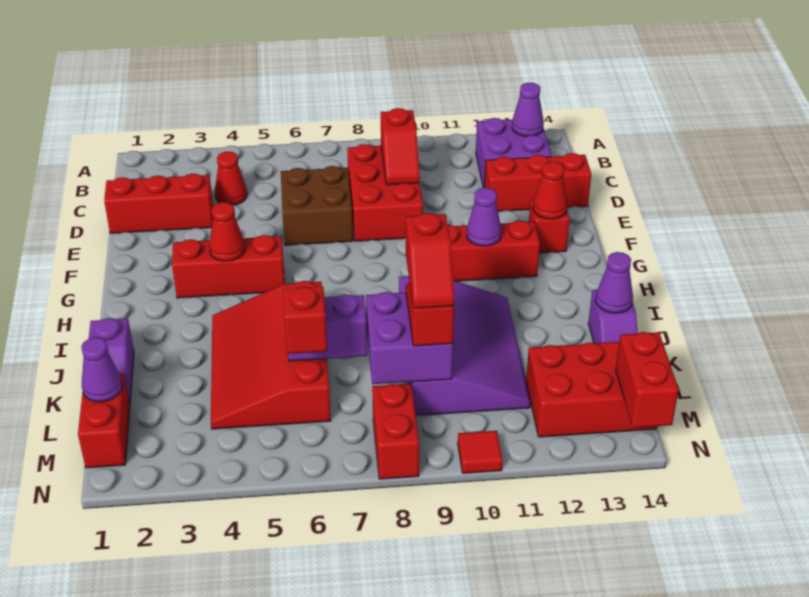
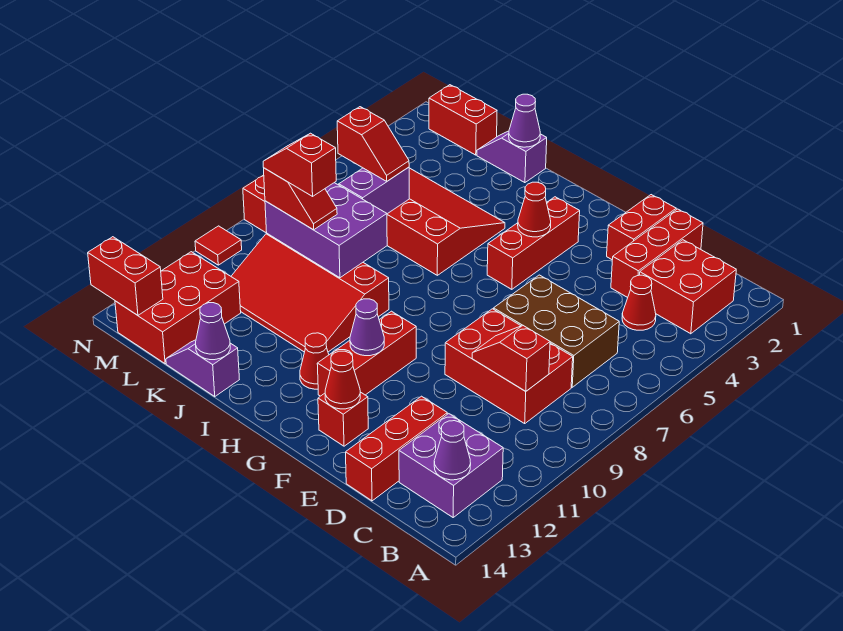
none -> red 2x2 brick [640,240,736,334]
brown 2x2 brick [281,166,353,245] -> brown 2x3 brick [494,275,619,387]
none -> red 1x2 brick [607,195,676,260]
none -> red 1x1 cone [300,333,329,389]
purple 3x4 slope [399,276,531,416] -> red 3x4 slope [231,233,389,352]
purple 2x2 brick [366,292,453,384] -> purple 2x3 brick [265,183,387,278]
purple 1x1 cone [81,337,122,402] -> purple 1x1 cone moved to [509,94,540,147]

